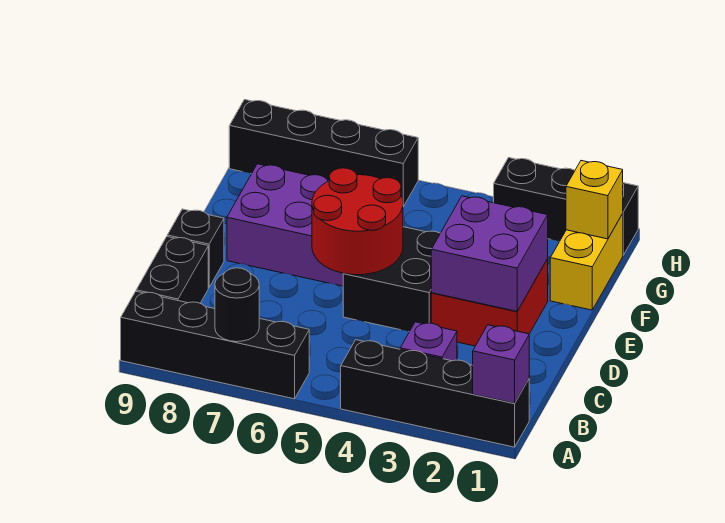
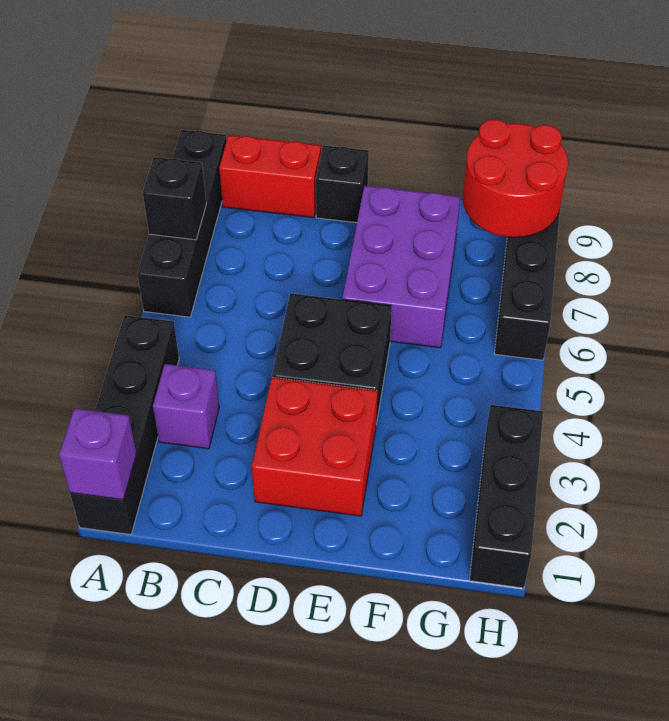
black 1x1 round brick [215,268,259,342] -> black 1x1 brick [143,157,206,240]
black 1x2 brick [136,237,208,303] -> red 1x2 brick [219,135,321,218]
purple 2x2 brick [431,196,548,311] -> none
red 2x2 round brick [312,168,403,275] -> red 2x2 round brick moved to [463,119,568,237]
yellow 1x2 brick [550,214,623,310] -> none
yellow 1x1 brick [566,161,623,239] -> none

